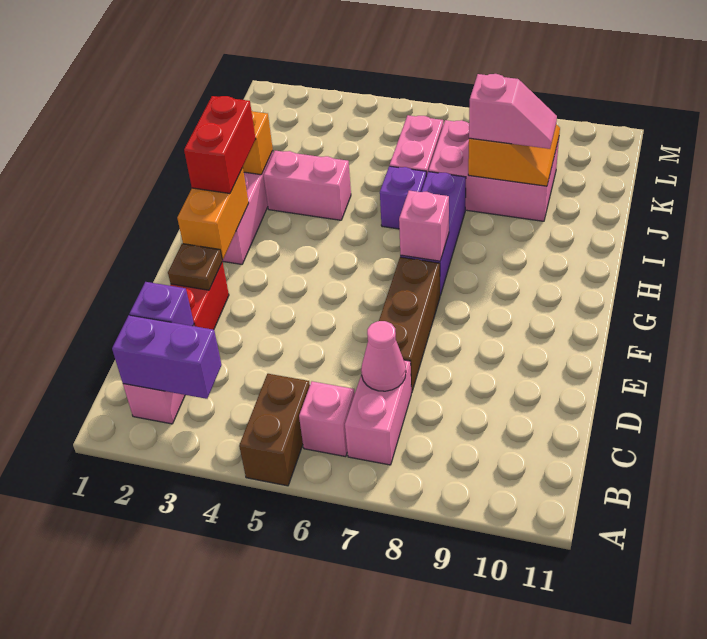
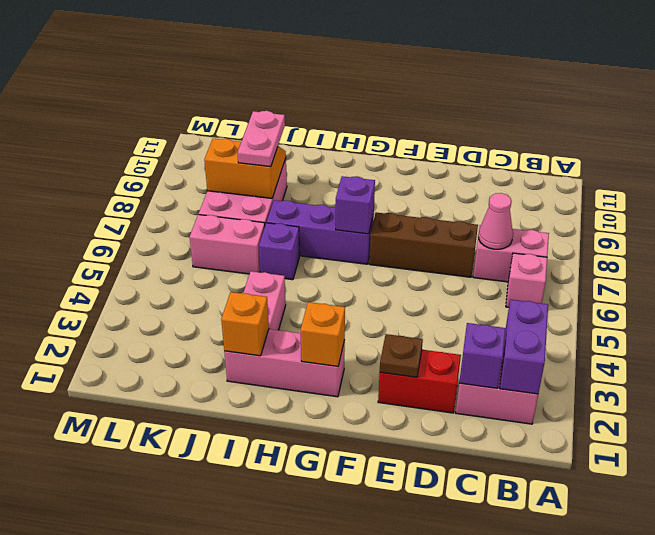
brown 1x2 brick [239,374,310,486] -> none
orange 1x2 brick [177,167,249,260] -> orange 1x1 brick [300,302,345,366]
red 1x2 brick [184,96,256,194] -> none
pink 1x1 brick [399,191,449,261] -> purple 1x1 brick [336,176,375,234]
pink 1x2 slope [469,74,557,149] -> pink 1x2 plate [238,111,285,167]

